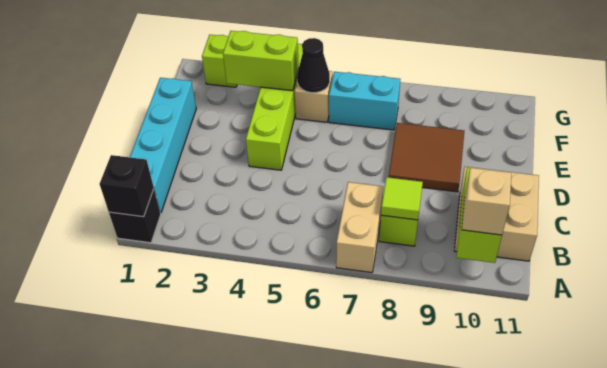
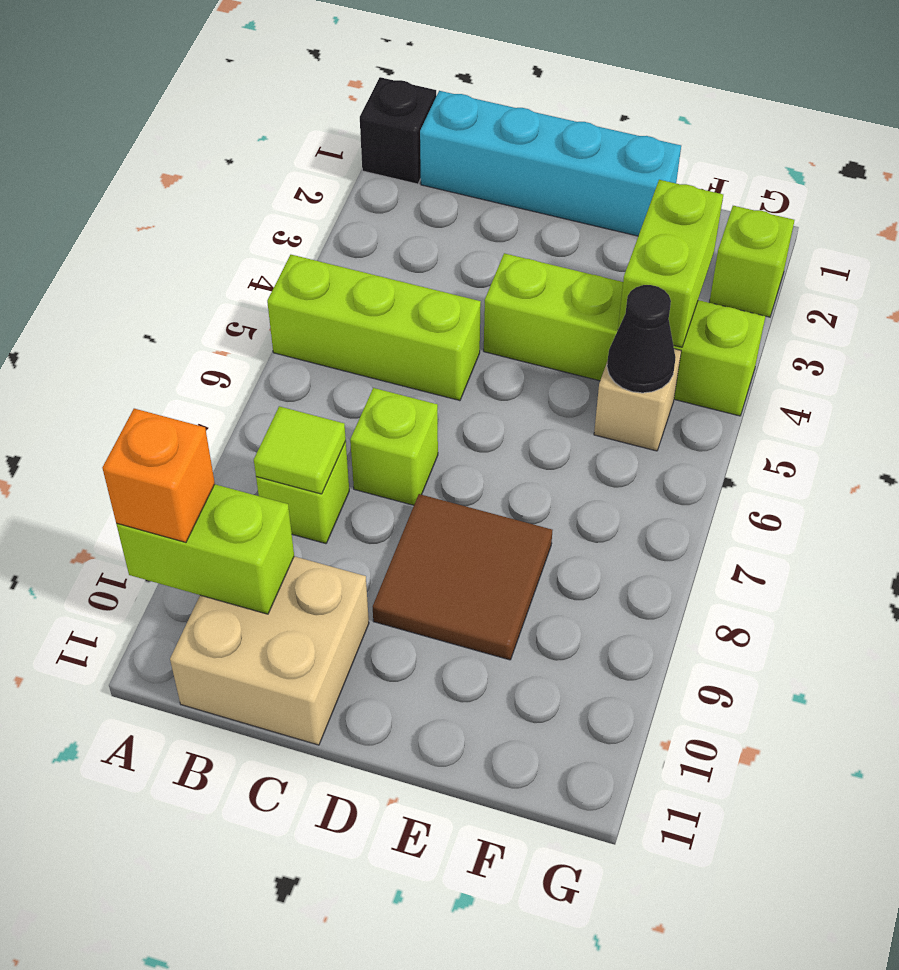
black 1x1 brick [100,155,154,217] -> none
none -> lime 1x3 brick [267,255,481,401]
tan 1x2 brick [336,182,384,273] -> none
tan 1x1 brick [462,168,511,235] -> orange 1x1 brick [102,409,215,542]
none -> lime 1x1 brick [350,388,438,505]
cyan 1x2 brick [329,72,400,130] -> none

